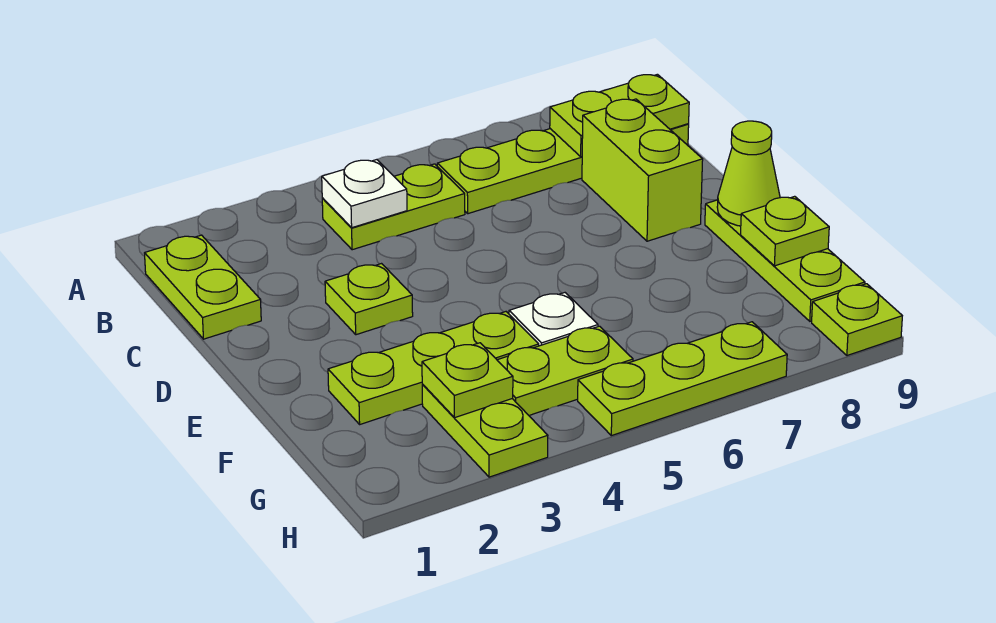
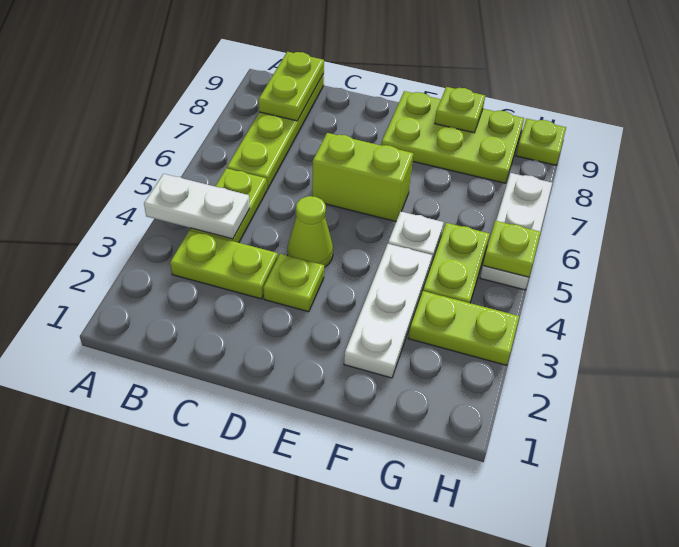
lime 1x2 plate [145,235,261,339] -> lime 1x2 plate moved to [170,230,278,299]
white 1x1 plate [322,160,407,228] -> white 1x2 plate [144,174,250,239]
lime 1x2 brick [582,99,703,241] -> lime 1x2 brick moved to [312,133,413,221]
lime 1x3 plate [705,200,865,321] -> lime 2x3 plate [381,91,524,183]
lime 1x1 cone [717,121,780,226] -> lime 1x1 cone moved to [287,196,333,267]
lime 1x3 plate [328,312,539,424] -> white 1x3 plate [344,244,432,378]
lime 1x1 plate [422,343,513,418] -> lime 1x1 plate moved to [483,221,541,277]
lime 1x3 plate [578,322,787,436] -> white 1x3 plate [480,173,552,290]

